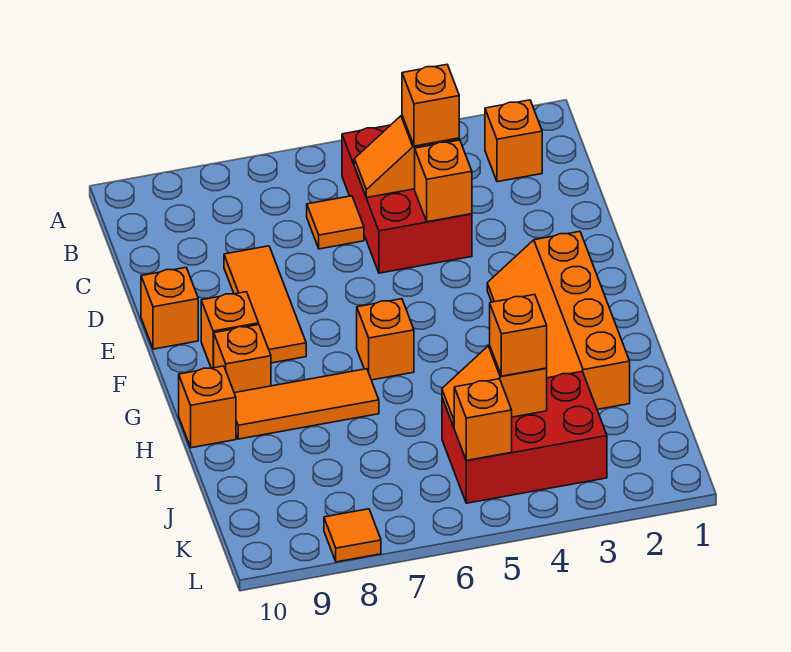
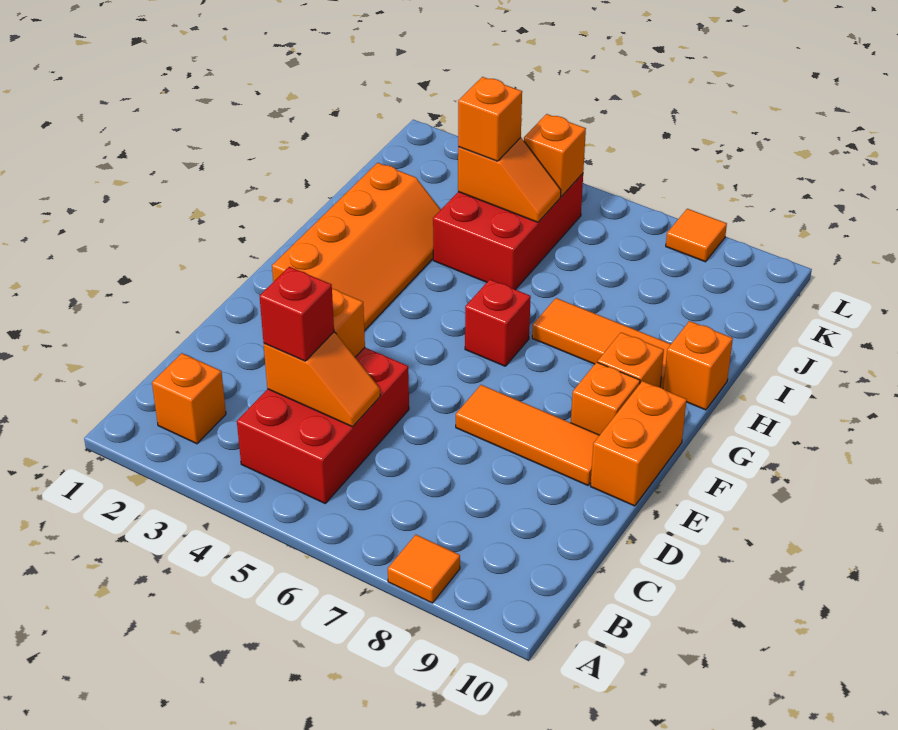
orange 1x1 brick [402,65,459,146] -> red 1x1 brick [260,267,334,361]
orange 1x1 tile [307,196,364,249] -> orange 1x1 tile moved to [388,535,460,603]
orange 1x3 tile [224,246,306,363] -> orange 1x3 tile turned to [456,385,599,485]
orange 1x1 brick [141,268,198,349] -> orange 1x2 brick [590,381,687,506]
orange 1x1 brick [357,299,414,380] -> red 1x1 brick [465,280,531,366]
red 2x3 brick [442,372,607,503] -> red 2x3 brick turned to [433,174,583,290]

